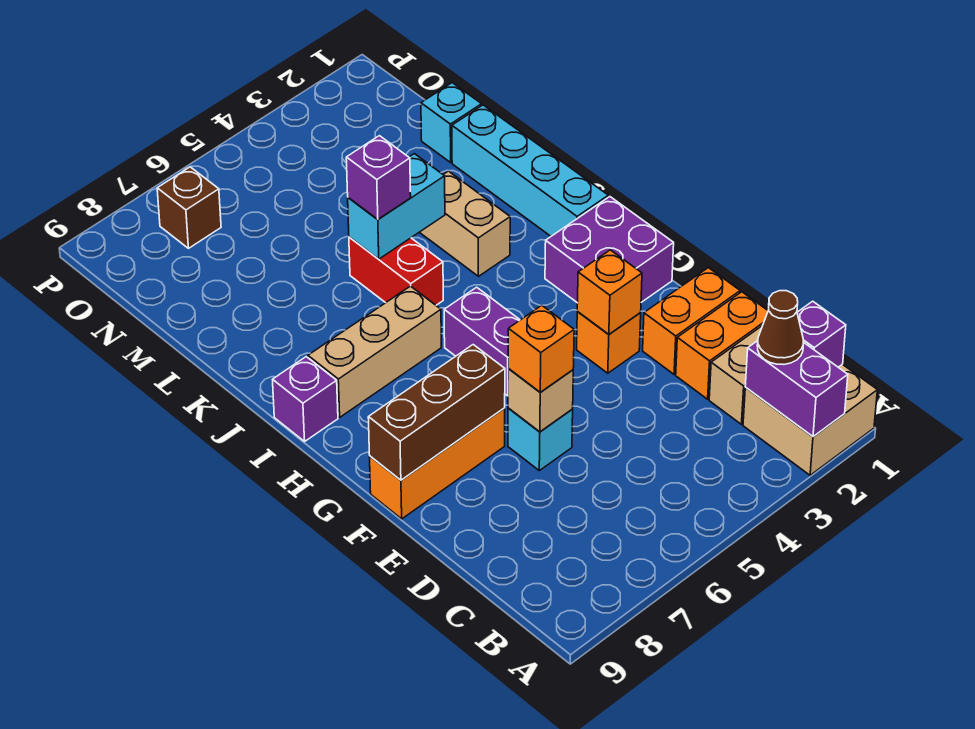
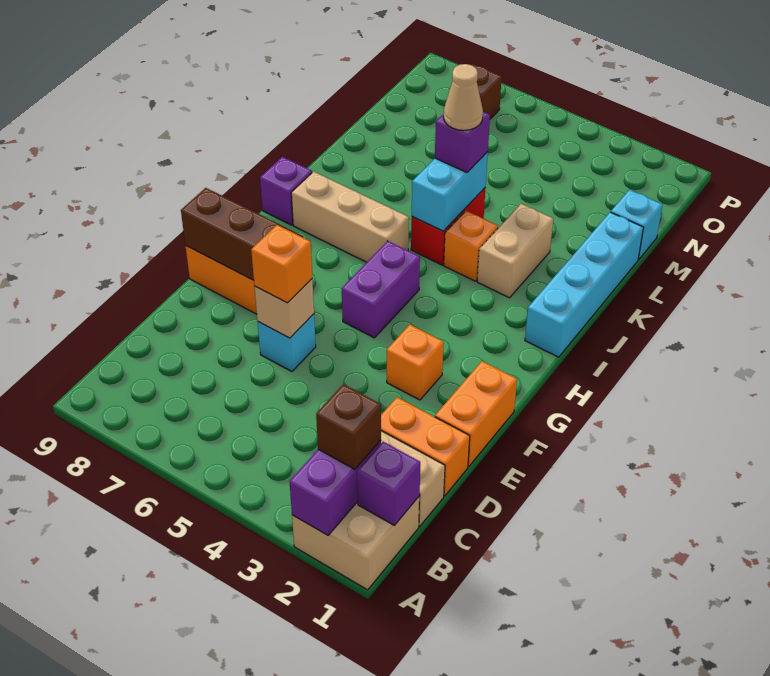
brown 1x1 cone [757,291,803,364] -> brown 1x1 brick [316,384,381,469]
orange 1x2 brick [643,268,740,374] -> orange 1x2 brick turned to [435,361,517,467]
orange 1x1 brick [577,250,642,334] -> orange 1x1 brick moved to [444,211,498,281]
purple 2x2 brick [545,197,674,303] -> none
cyan 1x2 brick [348,154,445,259] -> cyan 1x2 brick turned to [412,152,488,231]
none -> tan 1x1 cone [443,64,483,130]

